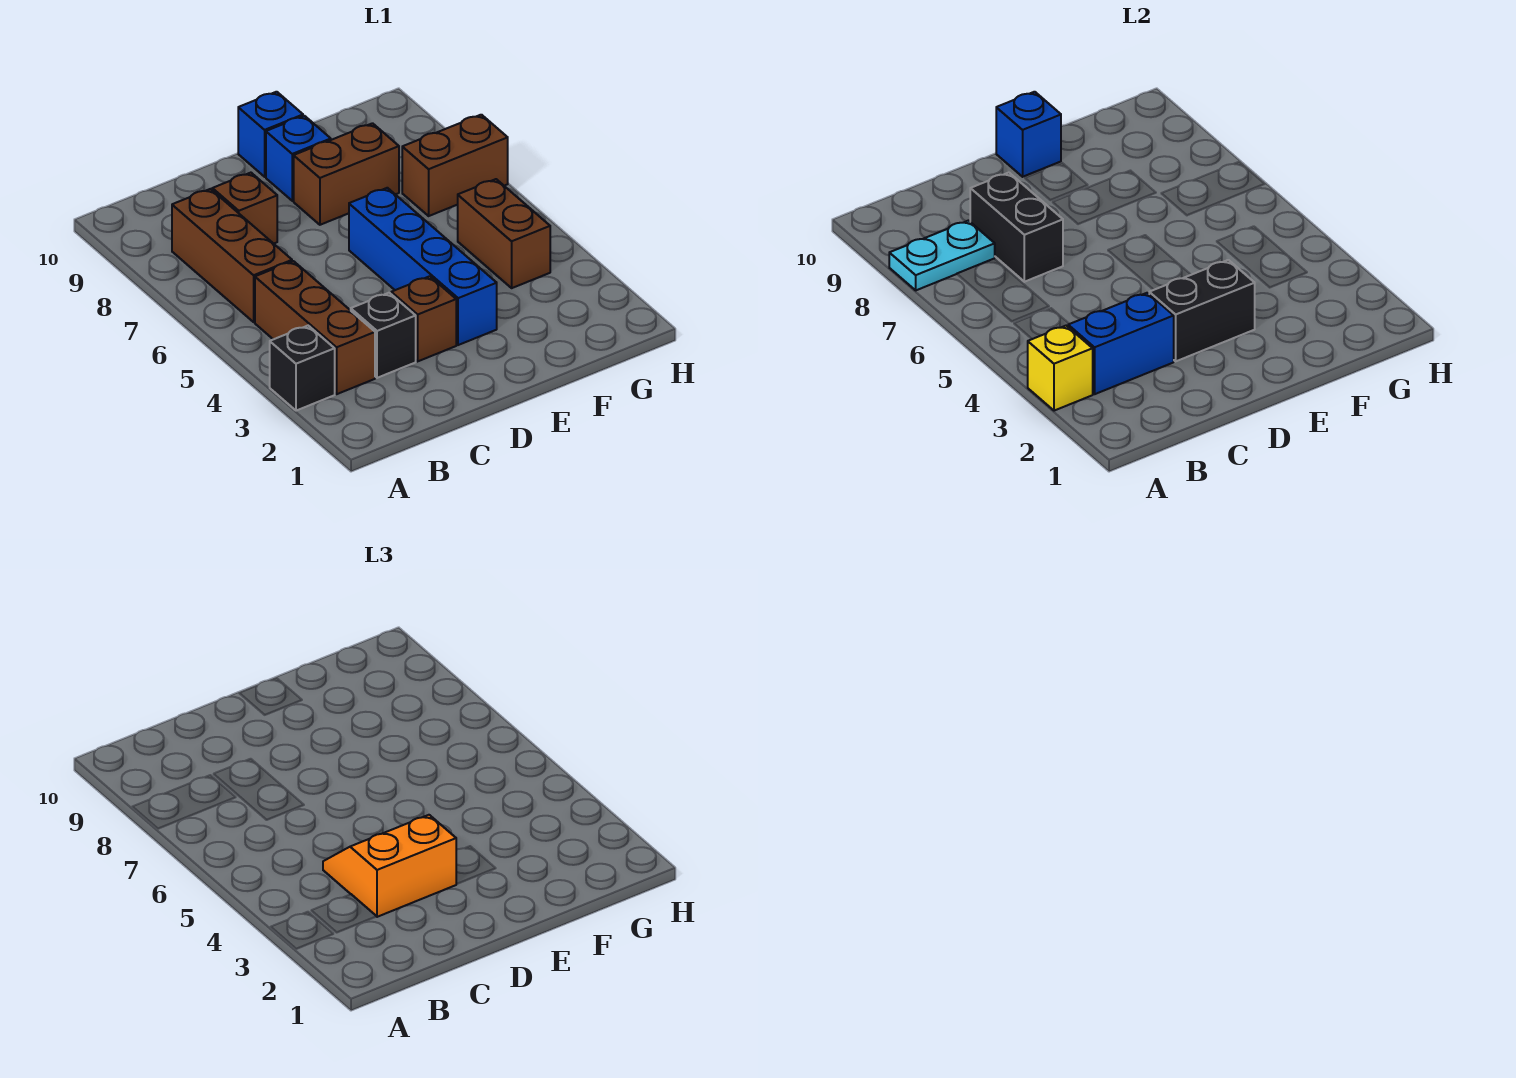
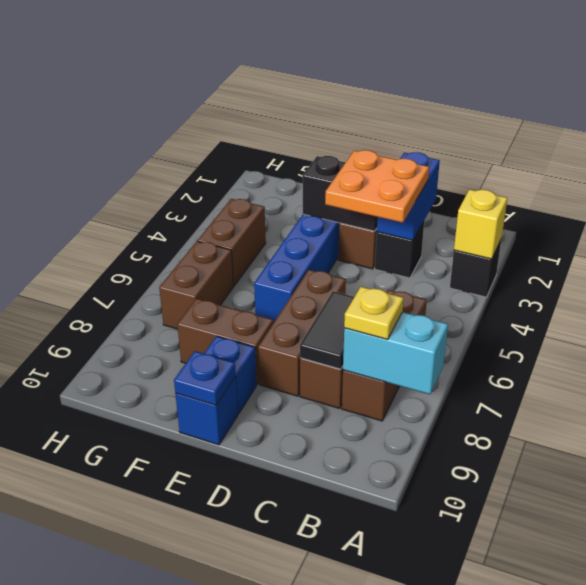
cyan 1x2 plate [889,221,995,290] -> cyan 1x2 brick [343,312,448,394]
brown 1x3 brick [255,261,375,394] -> brown 1x3 brick moved to [258,270,346,396]
blue 1x2 brick [1068,293,1174,394] -> blue 1x2 brick turned to [377,152,440,240]
none -> yellow 1x1 plate [344,287,403,339]
orange 2x2 slope [323,815,456,917] -> orange 2x2 plate [325,150,429,223]
black 1x2 brick [970,173,1063,282] -> black 1x2 tile [300,291,354,369]
blue 1x1 brick [996,92,1061,177] -> blue 1x1 plate [174,351,236,405]
brown 1x2 brick [402,115,508,216] -> brown 1x2 brick turned to [159,241,233,329]

